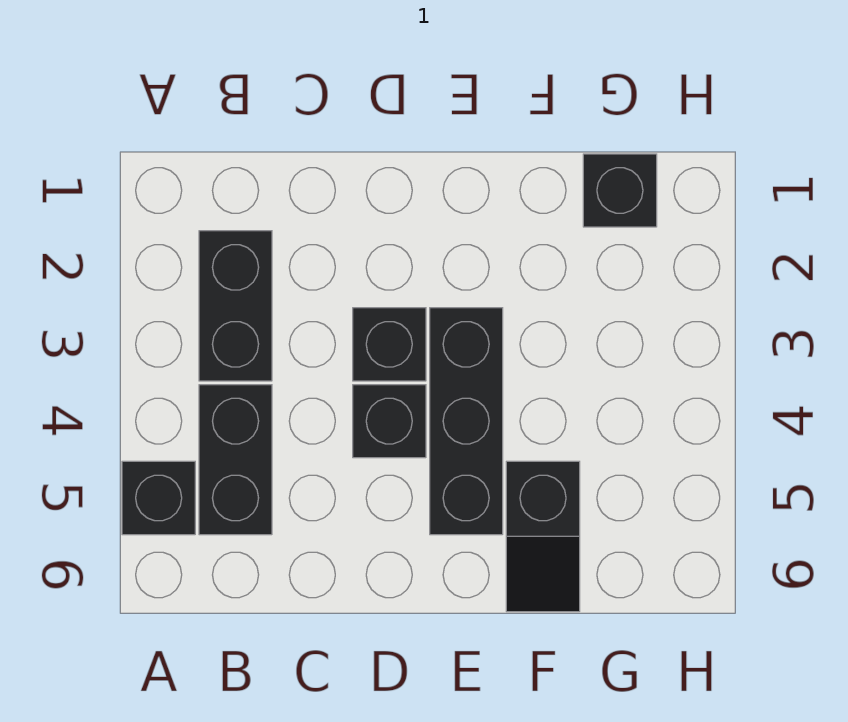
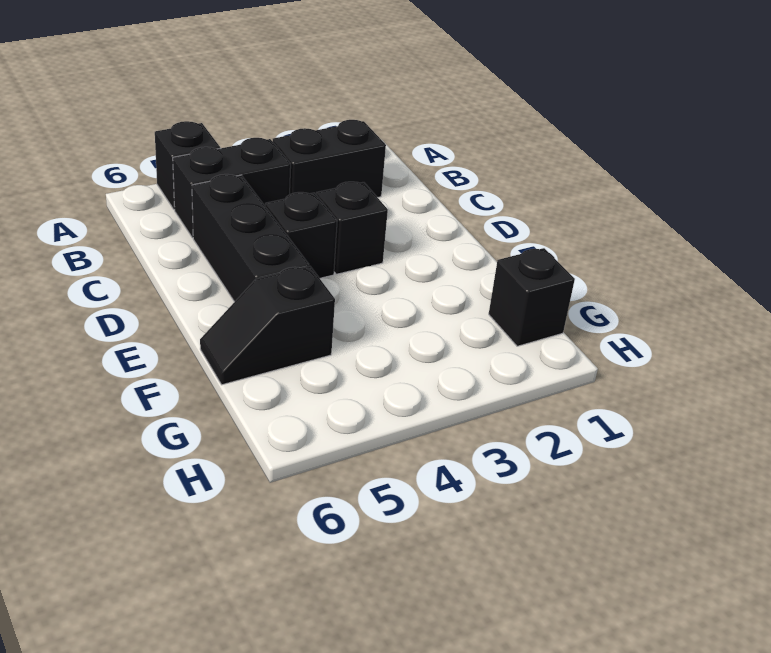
black 1x3 brick [430,308,503,535] -> black 1x3 brick turned to [192,174,309,302]

